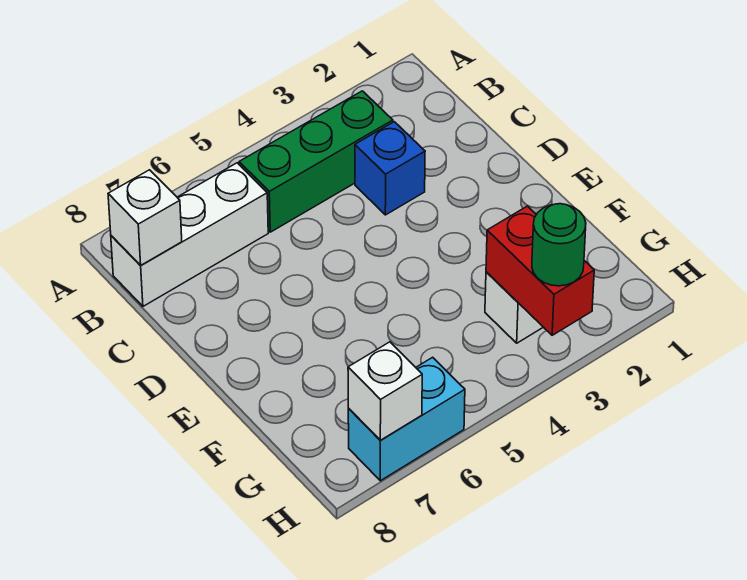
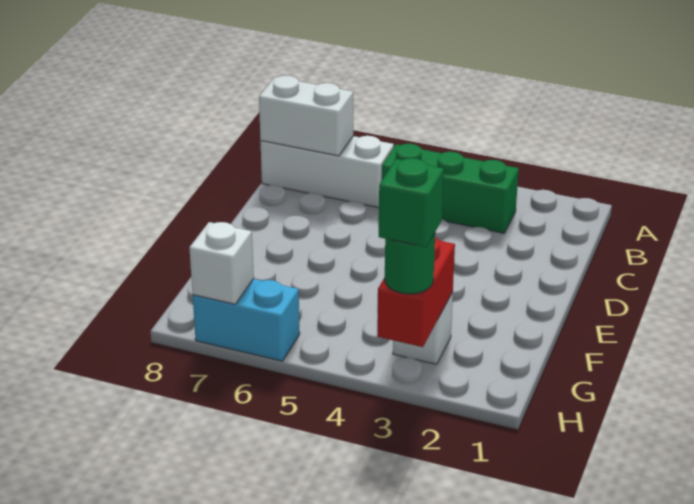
white 1x1 brick [108,170,182,265] -> white 1x2 brick [259,76,353,156]
blue 1x1 brick [355,122,425,215] -> none
none -> green 1x1 brick [379,158,444,247]

